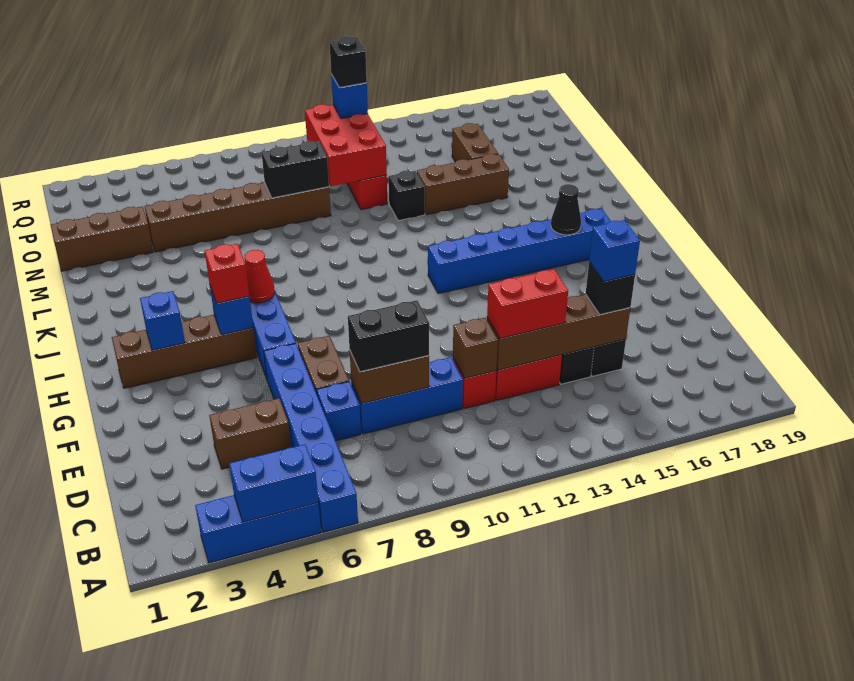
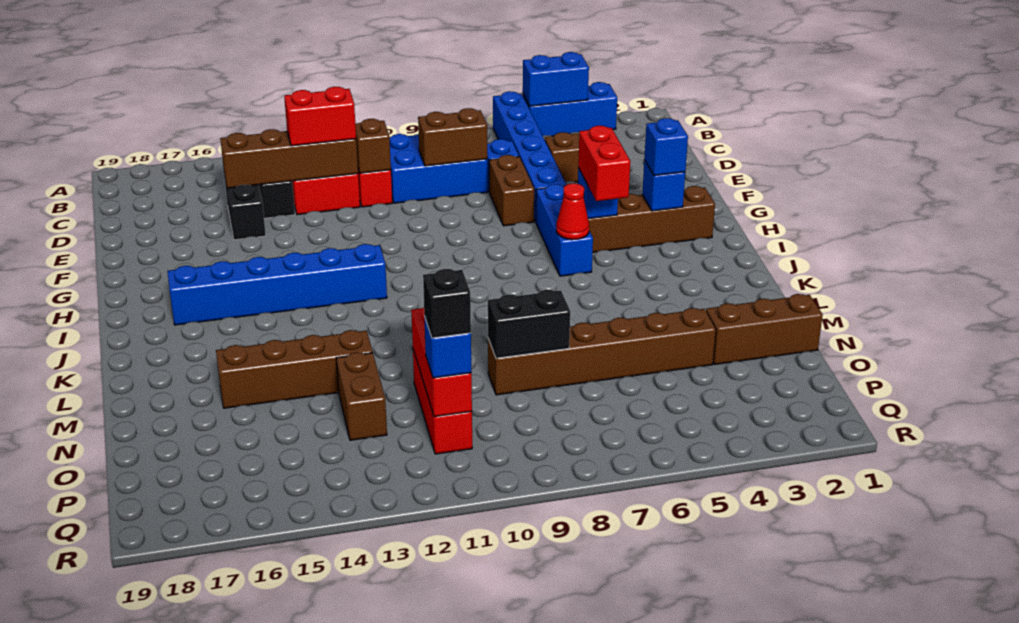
blue 1x3 brick [351,357,463,434] -> blue 2x3 brick [389,134,488,203]
black 1x2 brick [348,300,429,372] -> none
black 1x1 brick [586,262,635,315] -> none
blue 1x1 brick [589,220,640,282] -> blue 1x1 brick moved to [644,118,688,176]
red 1x1 brick [205,244,249,303] -> red 1x2 brick [578,126,630,201]
black 1x1 cone [551,184,581,235] -> none
black 1x1 brick [389,171,425,221] -> none
brown 1x3 brick [417,154,509,215] -> brown 1x4 brick [216,330,373,408]
red 2x3 brick [305,104,387,186] -> red 1x3 brick [411,307,472,417]
brown 1x2 brick [452,123,498,162] -> brown 1x2 brick moved to [336,352,387,440]

